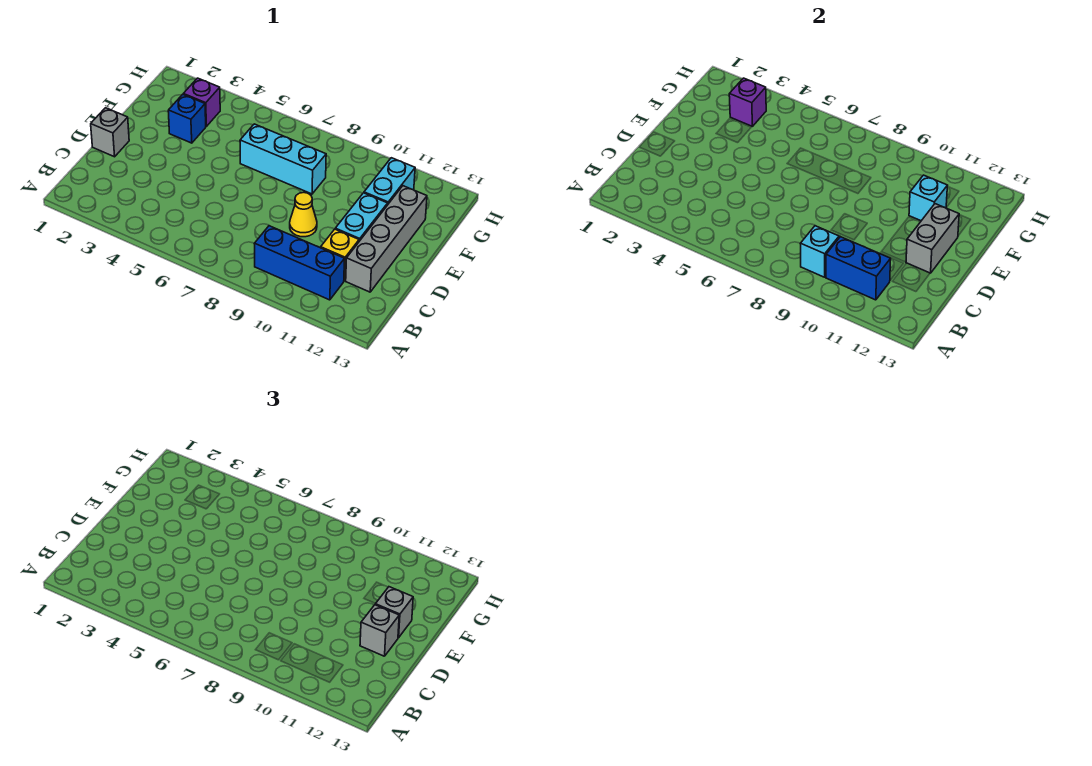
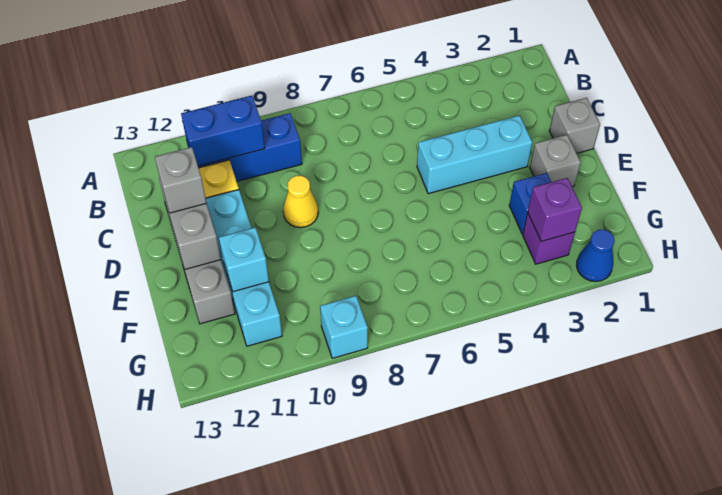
cyan 1x1 brick [800,226,839,277] -> cyan 1x1 brick moved to [320,296,368,358]
grey 1x1 brick [375,587,413,638] -> grey 1x1 brick moved to [530,135,581,187]
cyan 1x3 brick [240,124,326,194] -> cyan 1x3 brick moved to [417,115,532,194]
none -> blue 1x1 cone [576,230,614,282]

